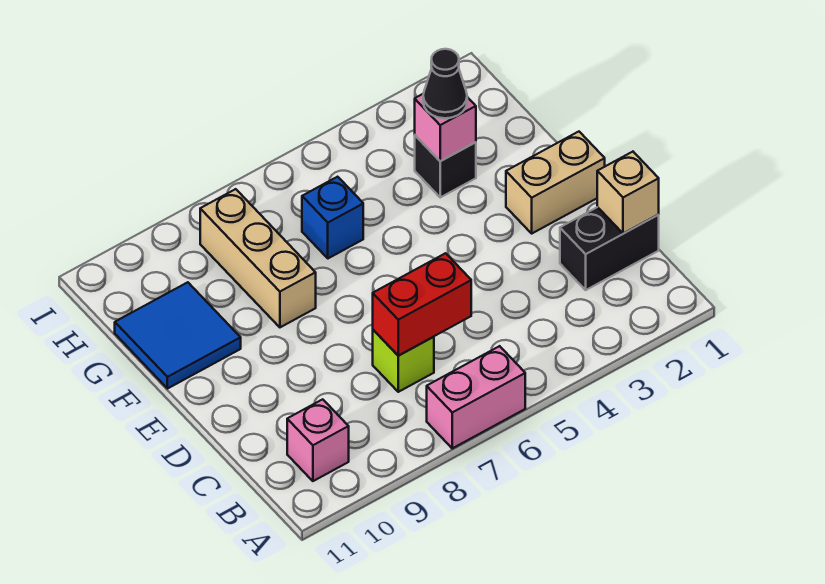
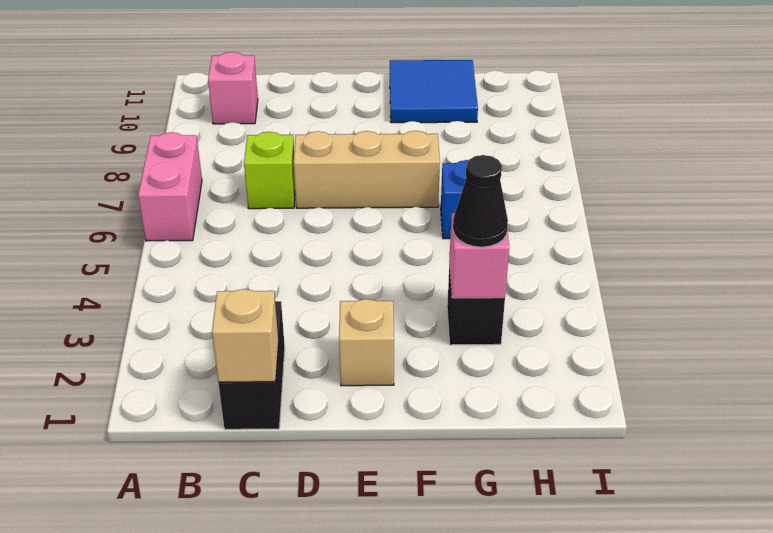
red 1x2 brick [373,253,471,355] -> none
tan 1x2 brick [506,132,605,233] -> tan 1x1 brick [339,299,394,386]
tan 1x3 brick [200,189,316,327] -> tan 1x3 brick moved to [294,131,440,208]

